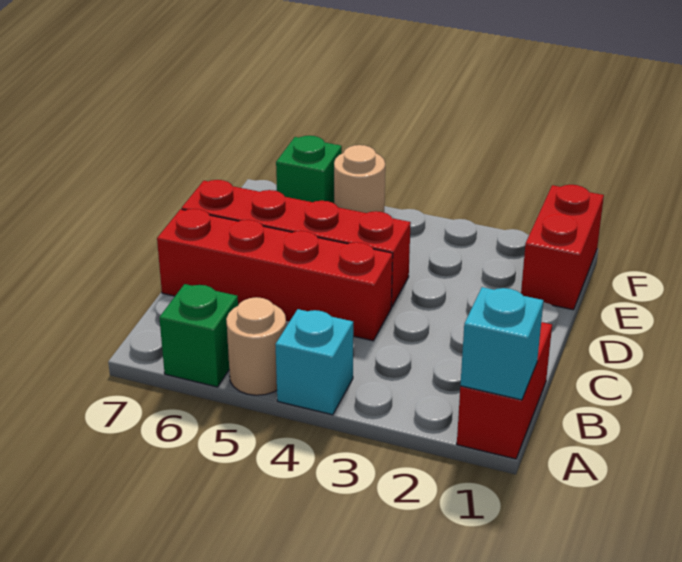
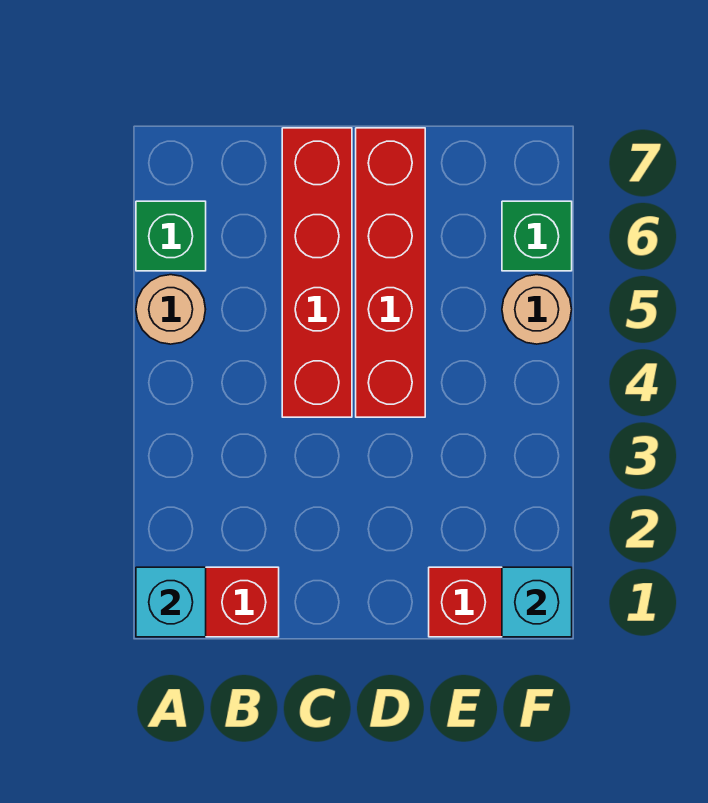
cyan 1x1 brick [275,309,353,415] -> cyan 1x1 brick moved to [502,567,572,637]

